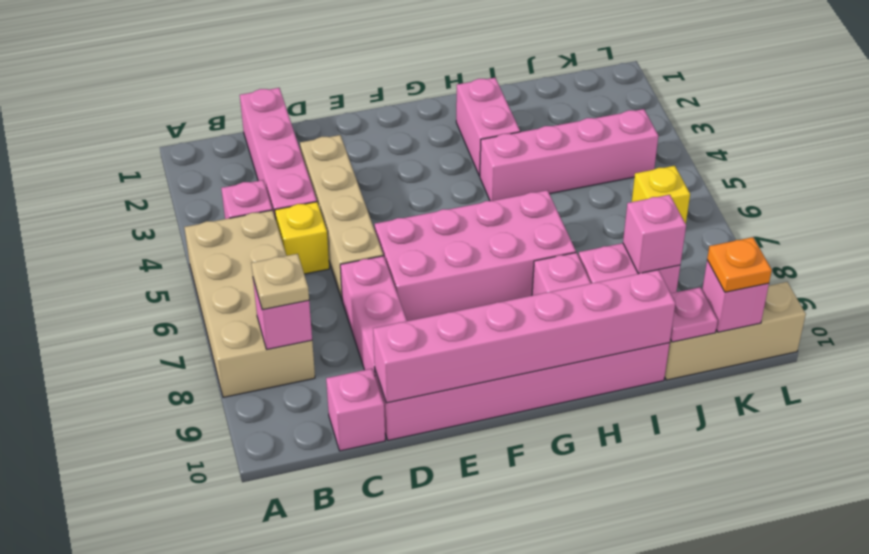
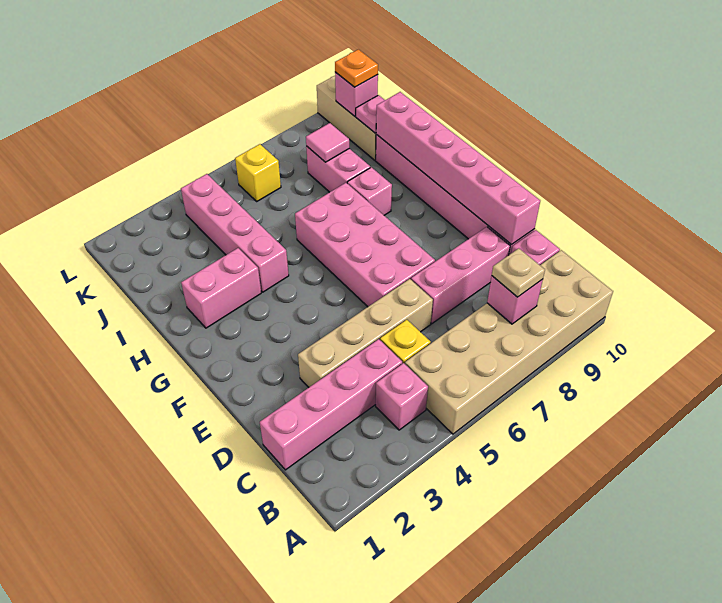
tan 2x4 brick [184,210,315,397] -> tan 2x6 brick [405,250,613,434]
pink 1x1 brick [623,195,686,274] -> pink 1x1 tile [306,123,349,162]

